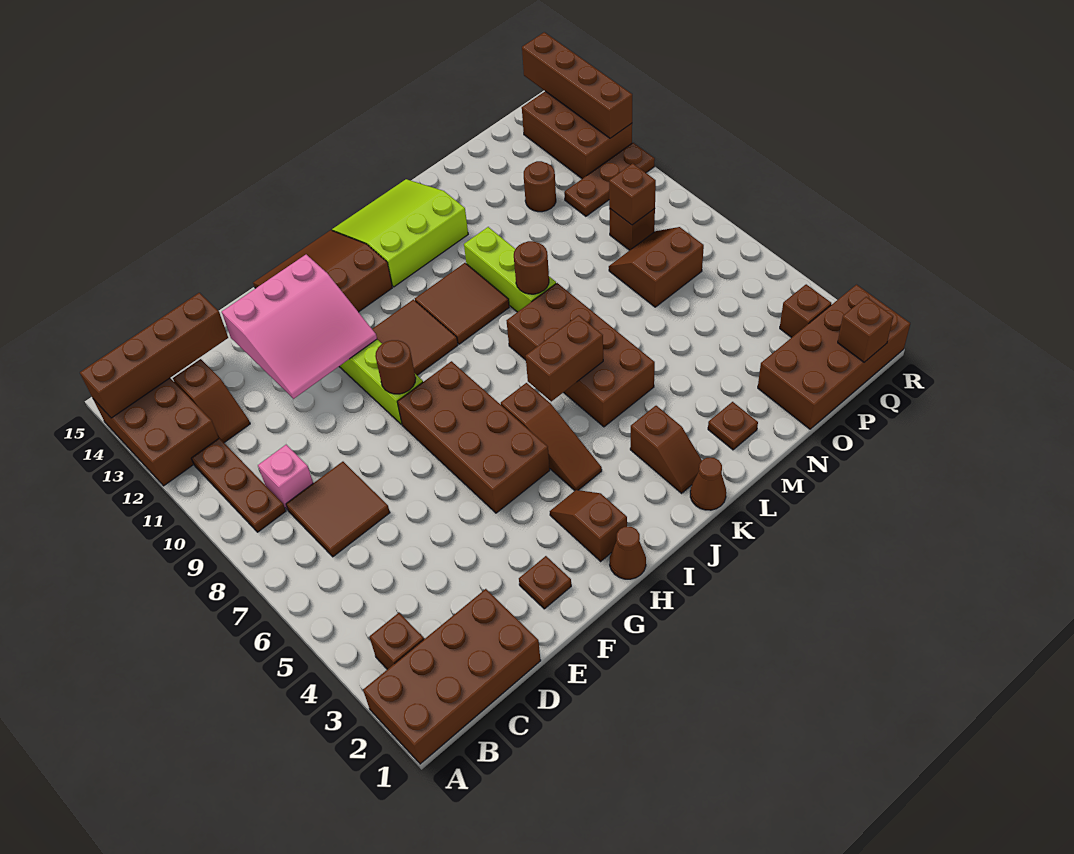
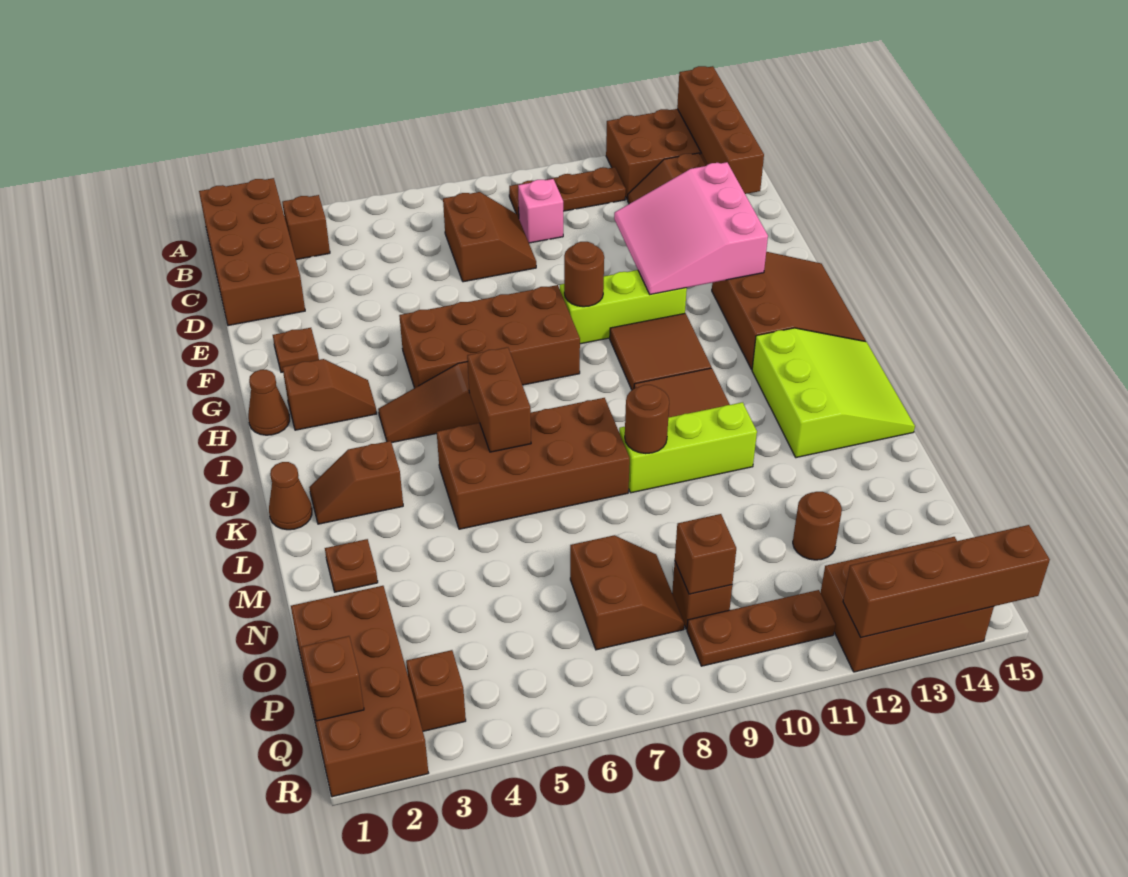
brown 2x2 tile [286,462,390,557] -> brown 2x2 slope [443,192,536,282]
brown 1x3 plate [564,143,655,216] -> brown 1x3 plate turned to [687,590,836,666]

